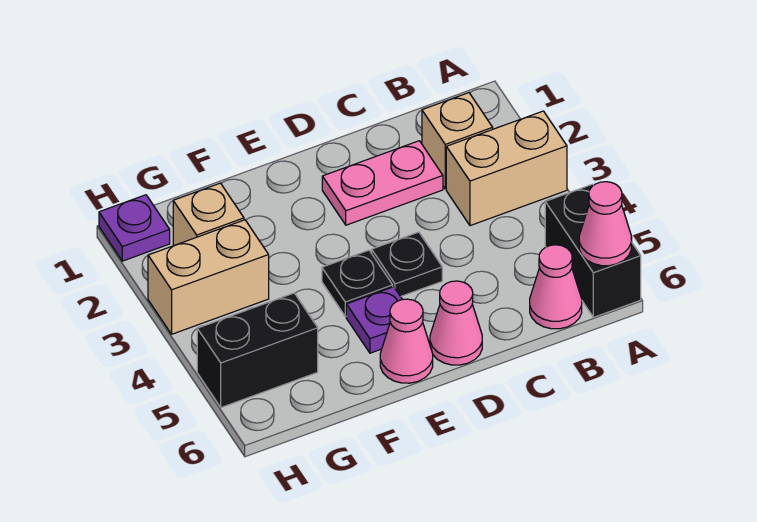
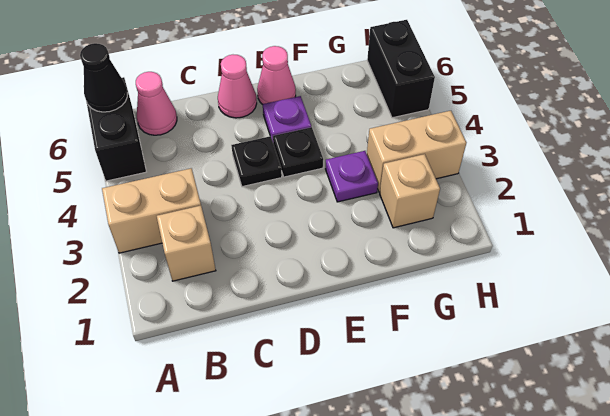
pink 1x1 cone [579,182,632,266] -> black 1x1 cone [80,43,127,112]
pink 1x2 plate [322,141,443,225] -> none
black 1x2 brick [197,293,318,407] -> black 1x2 brick turned to [367,20,435,118]
purple 1x1 plate [99,195,170,261] -> purple 1x1 plate moved to [326,151,378,202]

